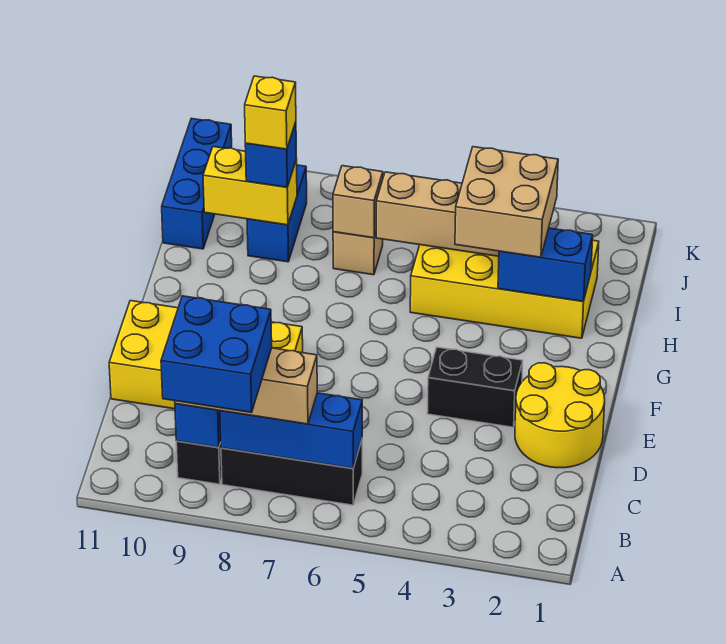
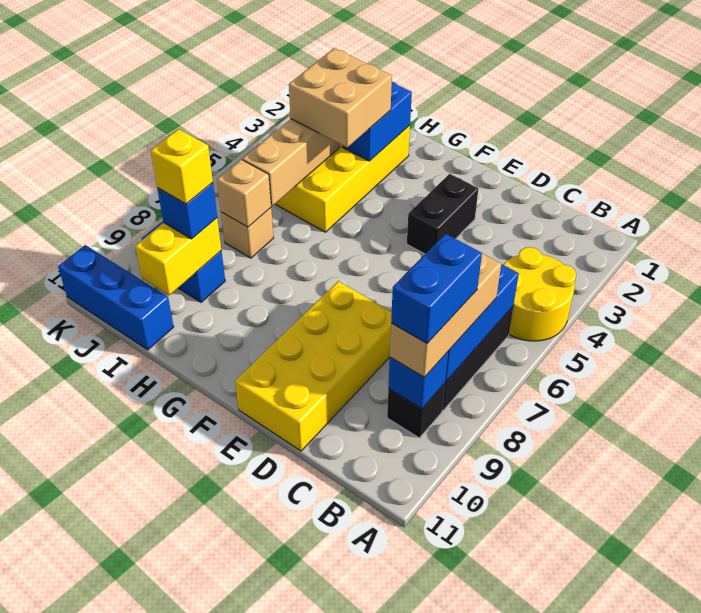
blue 2x2 brick [161,296,272,412] -> blue 1x2 brick [391,234,482,344]
yellow 2x2 round brick [515,363,605,468] -> yellow 2x2 round brick moved to [503,247,576,341]

